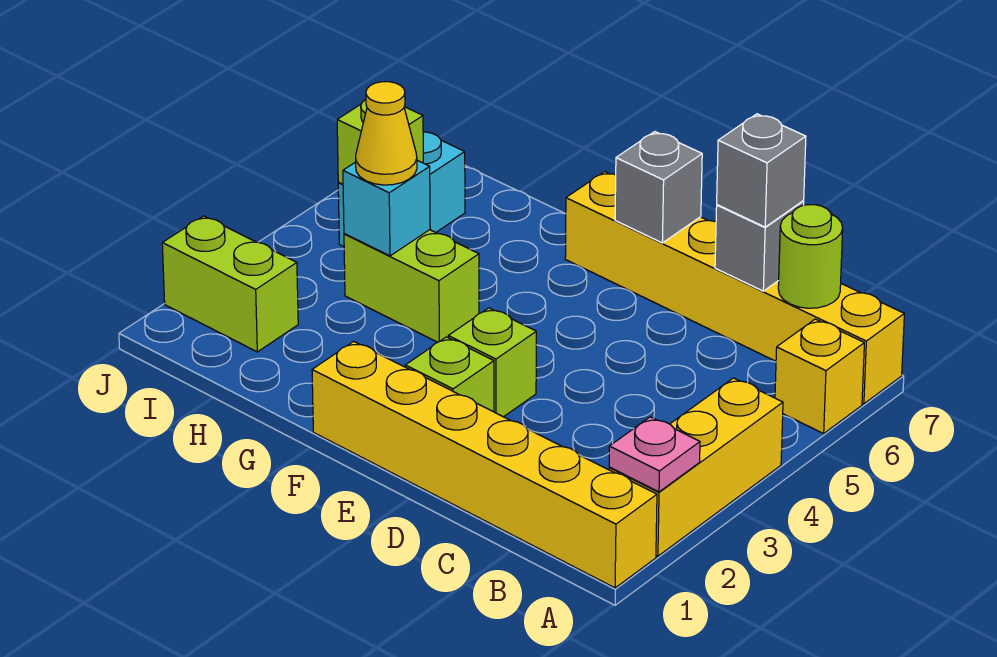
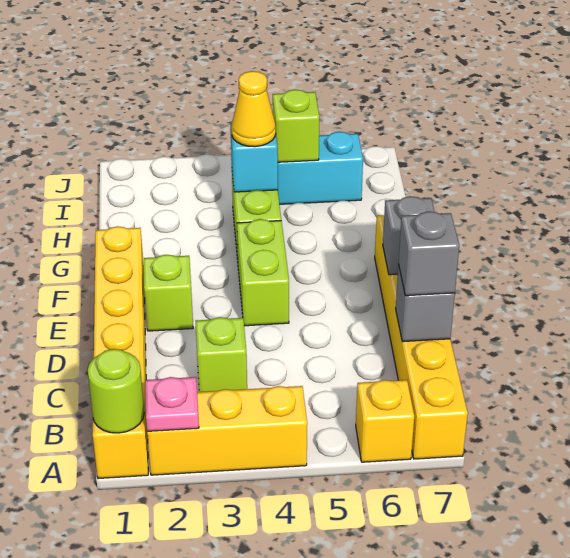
lime 1x1 round brick [778,205,843,308] -> lime 1x1 round brick moved to [88,349,144,433]
lime 1x1 brick [448,308,536,417] -> lime 1x1 brick moved to [196,317,247,392]
lime 1x2 brick [162,216,298,352] -> lime 1x2 brick moved to [237,219,289,326]

